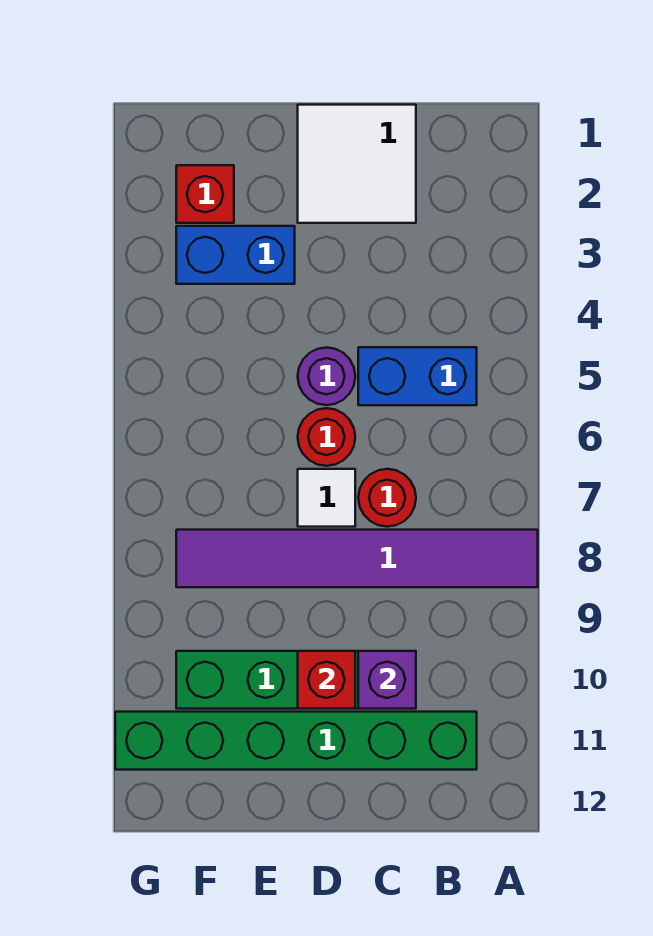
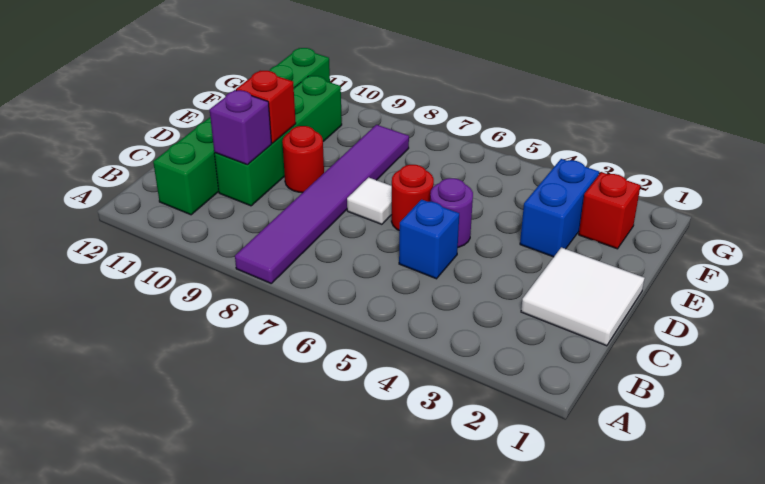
blue 1x2 brick [358,347,477,405] -> blue 1x1 brick [399,200,459,279]
red 1x1 round brick [358,469,416,527] -> red 1x1 round brick moved to [282,126,324,193]

